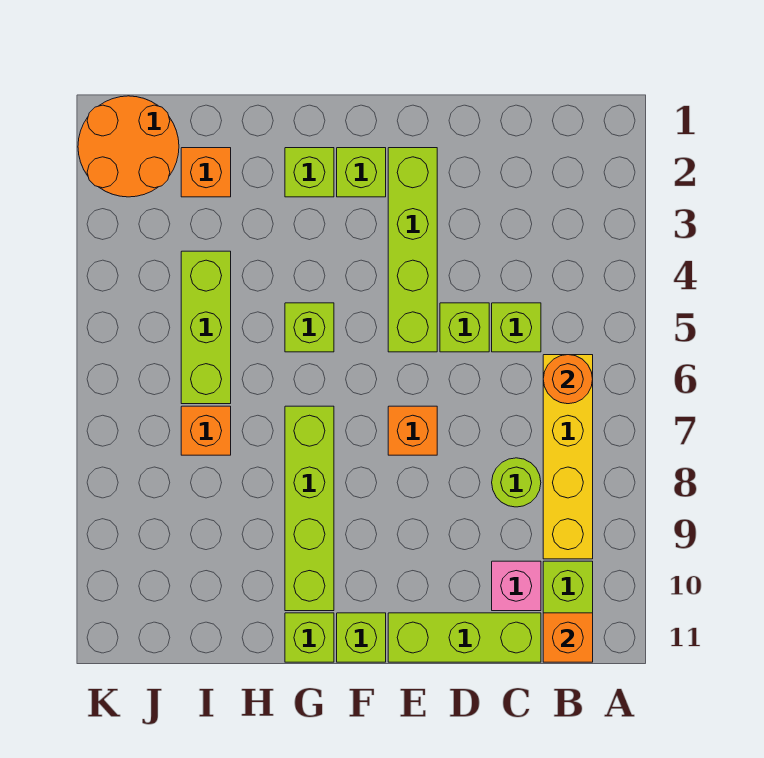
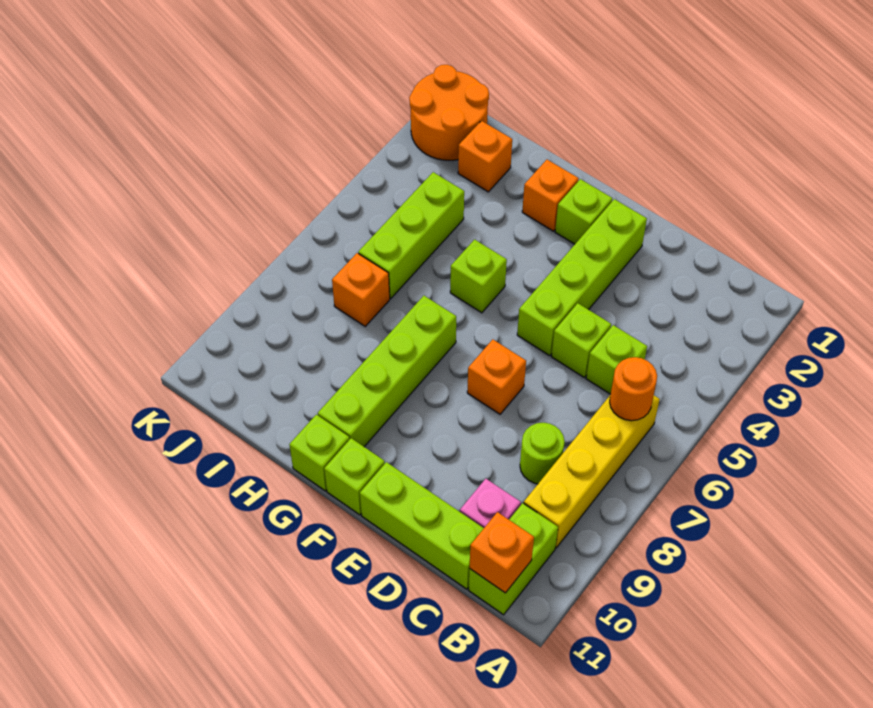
lime 1x1 brick [285,148,334,197] -> orange 1x1 brick [522,160,579,231]

